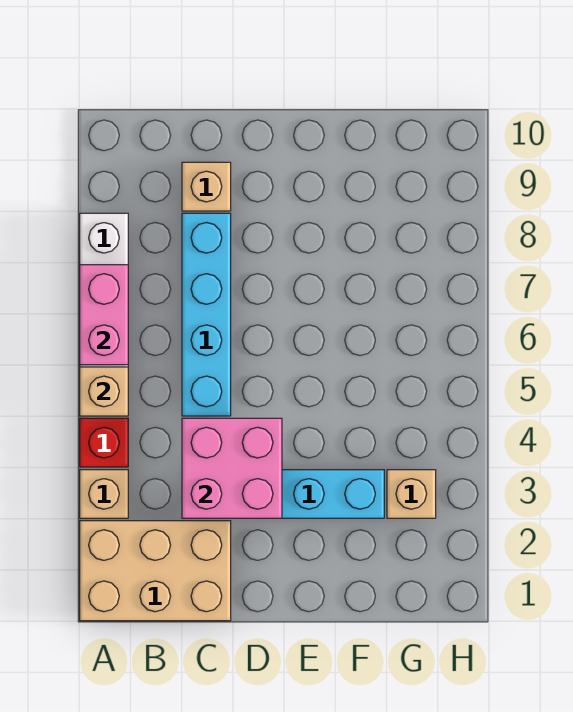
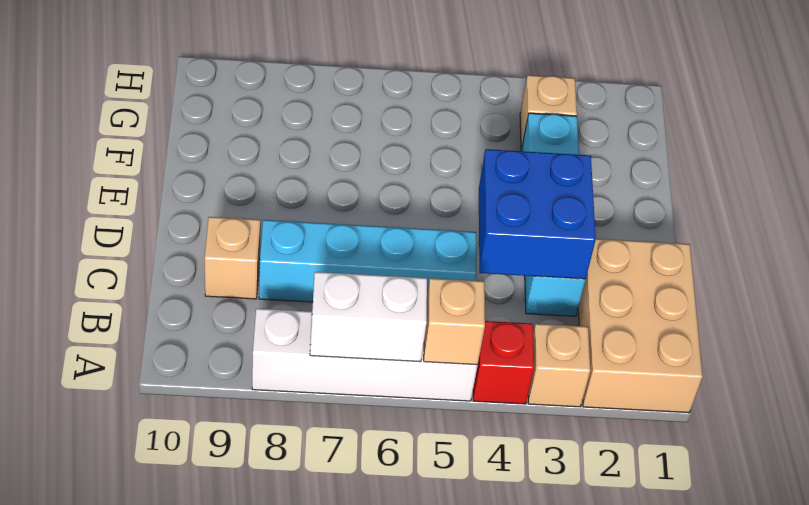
pink 1x2 brick [80,265,128,365] -> white 1x2 brick [310,272,427,362]
pink 2x2 brick [182,418,282,518] -> blue 2x2 brick [479,149,596,279]

